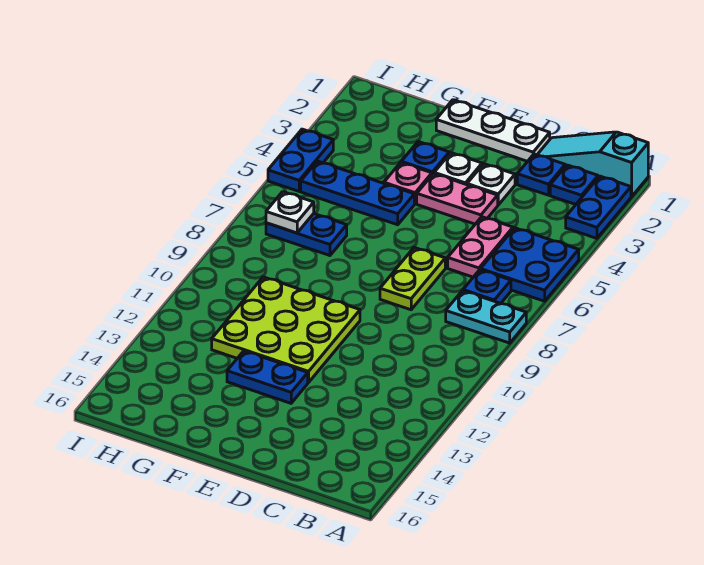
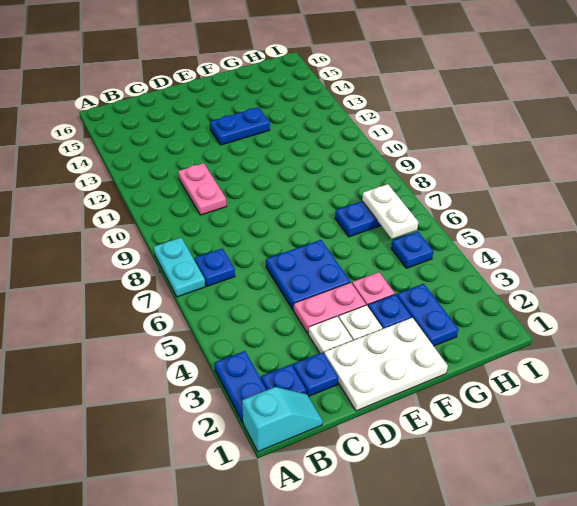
cyan 1x3 slope [537,132,648,196] -> cyan 1x2 slope [242,387,323,452]
blue 2x2 plate [481,228,579,301] -> blue 2x2 plate moved to [266,240,350,310]
cyan 1x2 plate [446,291,526,343] -> cyan 1x2 plate turned to [154,238,205,297]
pink 1x2 plate [448,217,513,277] -> pink 1x2 plate moved to [178,163,227,215]
white 1x3 plate [436,100,550,161] -> white 2x3 plate [324,318,448,411]
lime 1x2 plate [380,248,445,310] -> none
lime 3x3 plate [212,277,360,382] -> none
blue 1x3 plate [301,161,414,225] -> blue 1x1 plate [391,231,433,268]
white 1x1 plate [266,192,314,233] -> white 1x2 plate [362,184,418,239]
blue 1x2 plate [268,129,333,191] -> blue 1x2 plate moved to [397,284,458,346]

